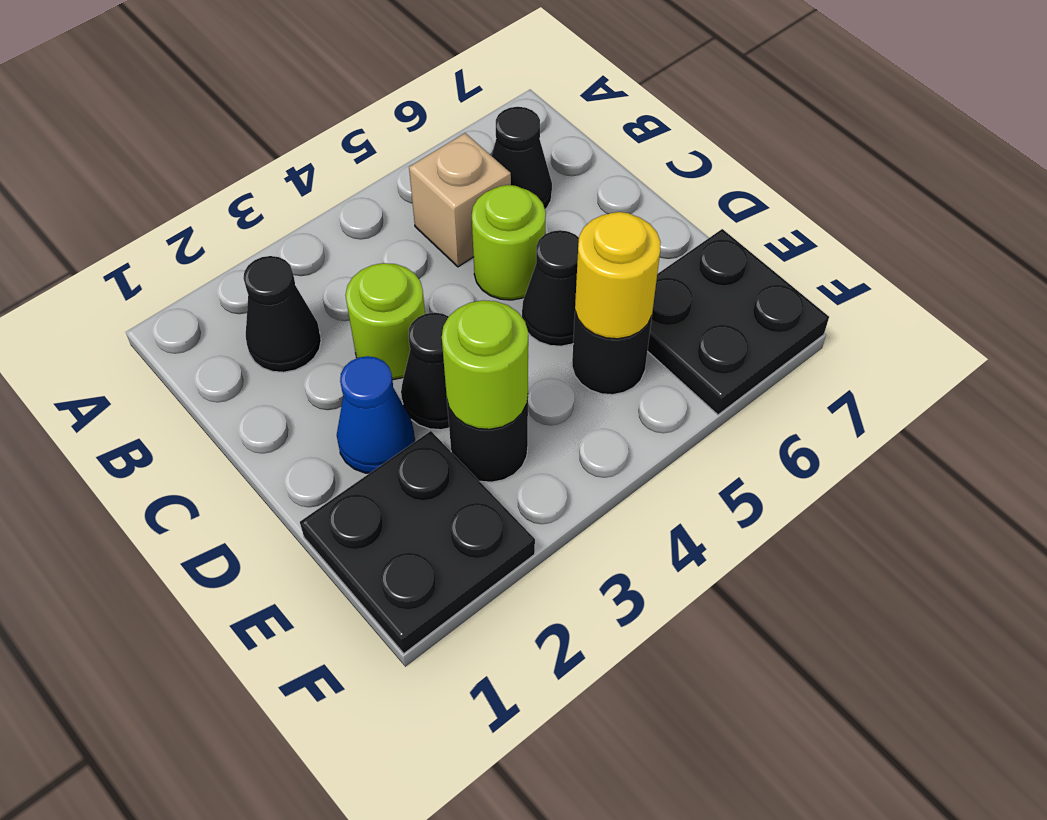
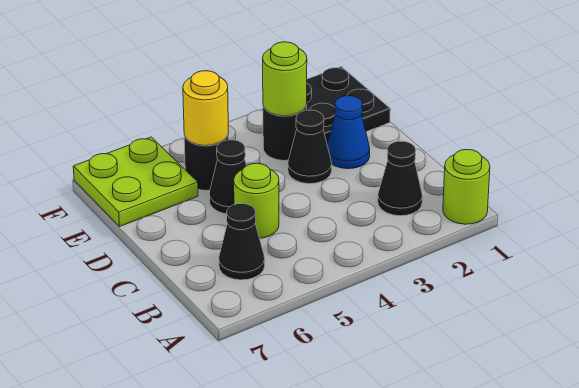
tan 1x1 brick [409,133,511,267] -> none
lime 1x1 round brick [345,263,425,380] -> lime 1x1 round brick moved to [443,150,490,224]
black 2x2 plate [648,229,829,415] -> lime 2x2 plate [73,137,198,227]

